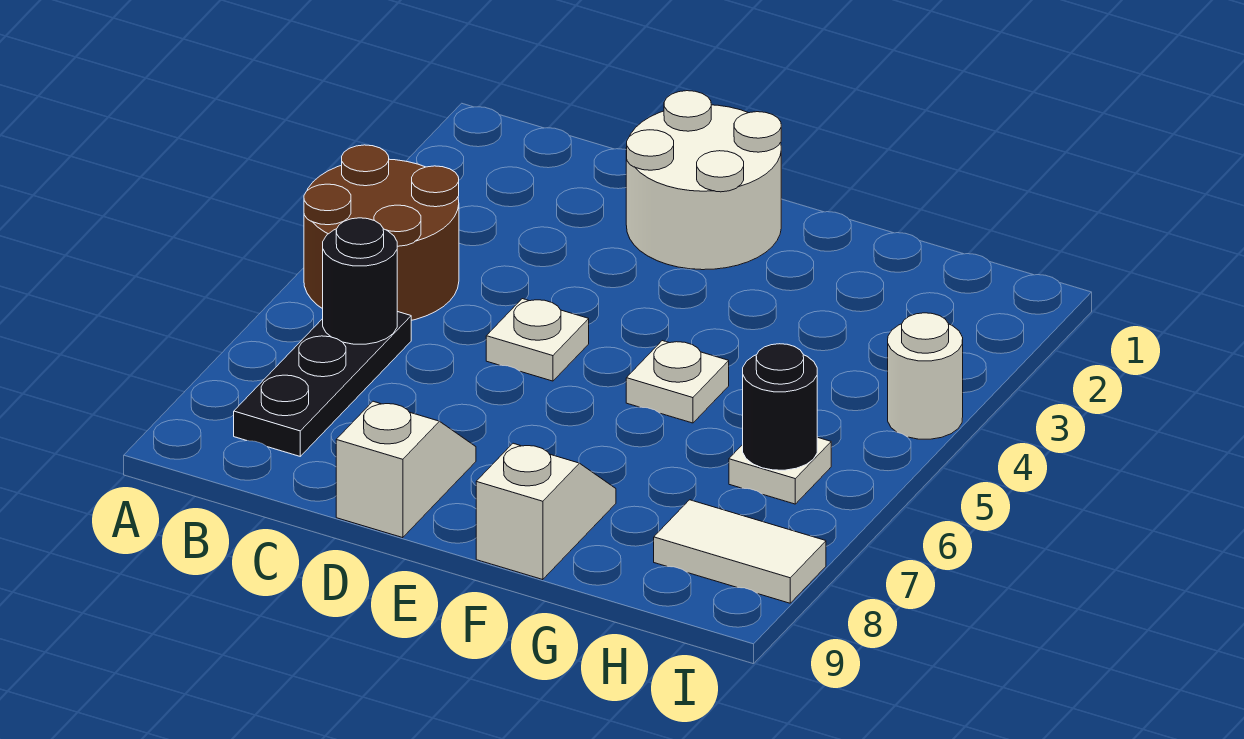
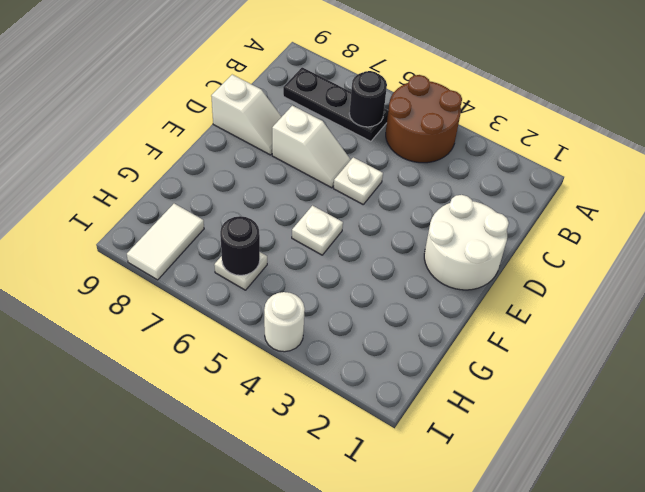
white 1x2 slope [476,443,616,580] -> white 1x2 slope moved to [272,106,351,188]

